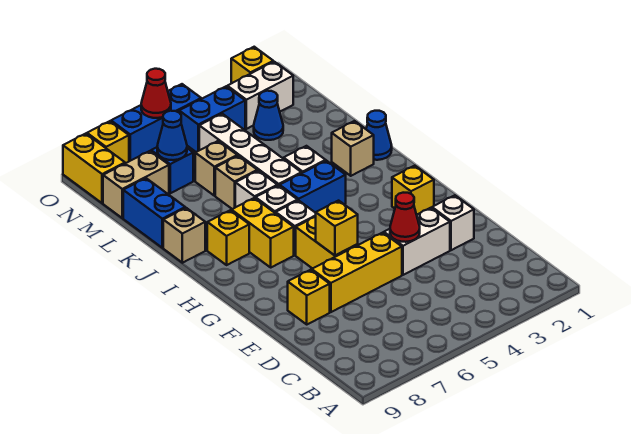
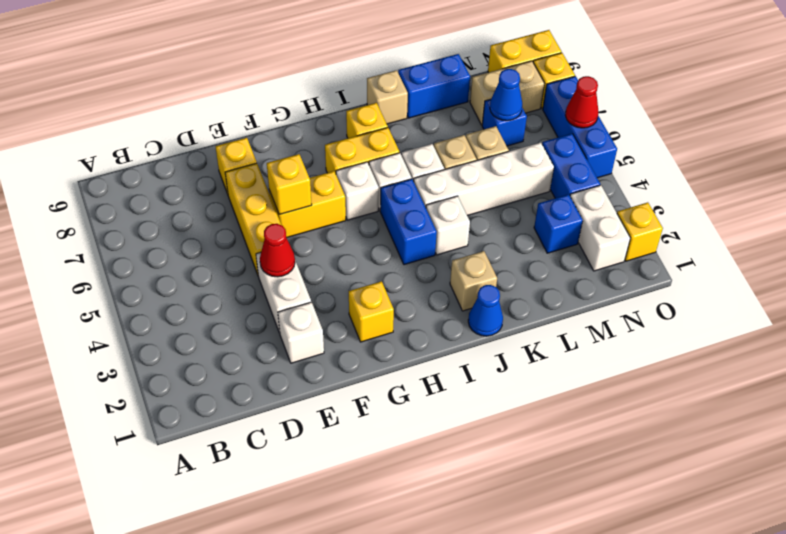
blue 1x1 cone [254,91,283,140] -> blue 1x1 brick [534,195,583,253]
tan 1x2 brick [103,151,169,218] -> tan 1x2 brick turned to [470,61,544,125]

